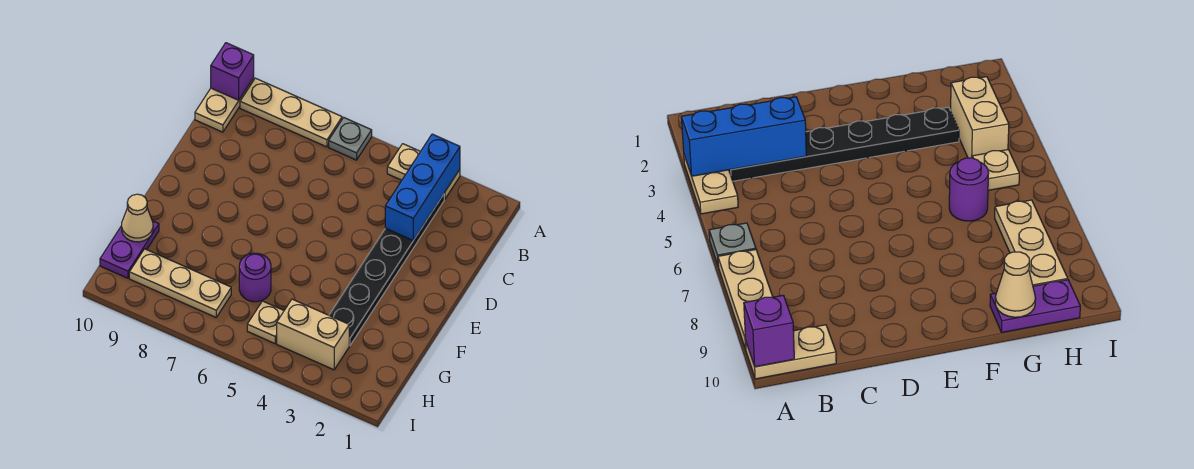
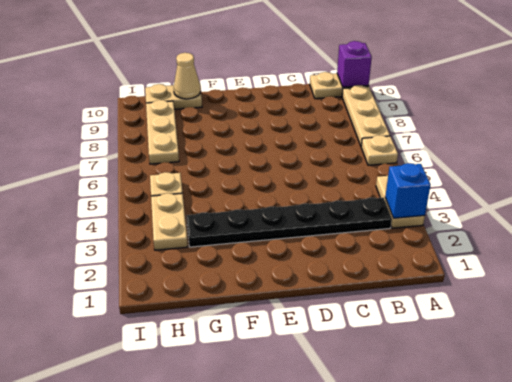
blue 1x3 brick [385,134,460,240] -> blue 1x1 brick [385,163,430,218]
grey 1x1 plate [329,118,372,160] -> tan 1x1 plate [361,135,398,165]
purple 1x1 round brick [239,253,271,302] -> none
purple 1x2 plate [100,221,159,278] -> tan 1x2 plate [145,84,202,109]
tan 1x2 brick [277,299,349,370] -> tan 1x2 plate [151,193,188,250]

